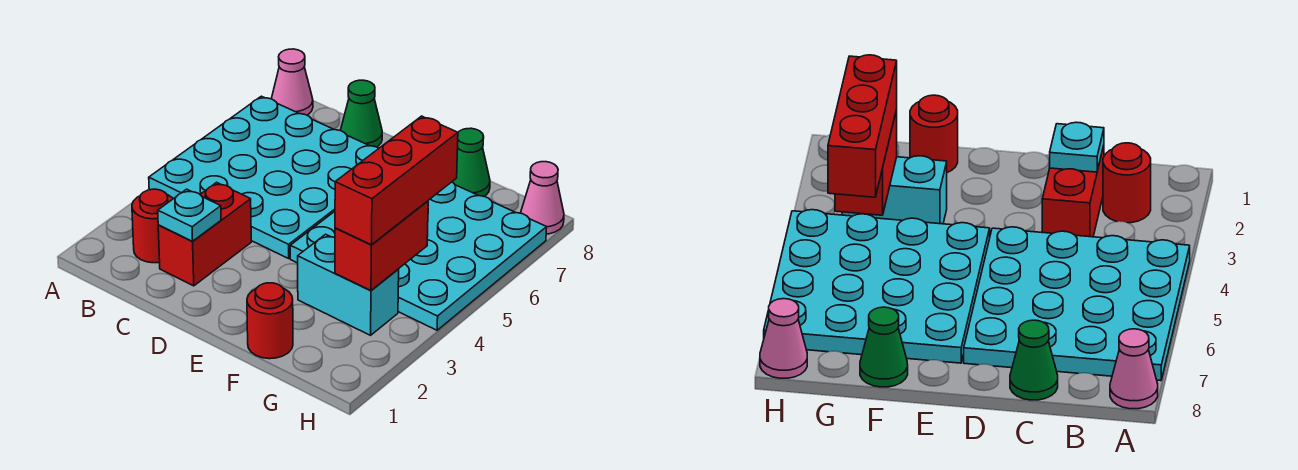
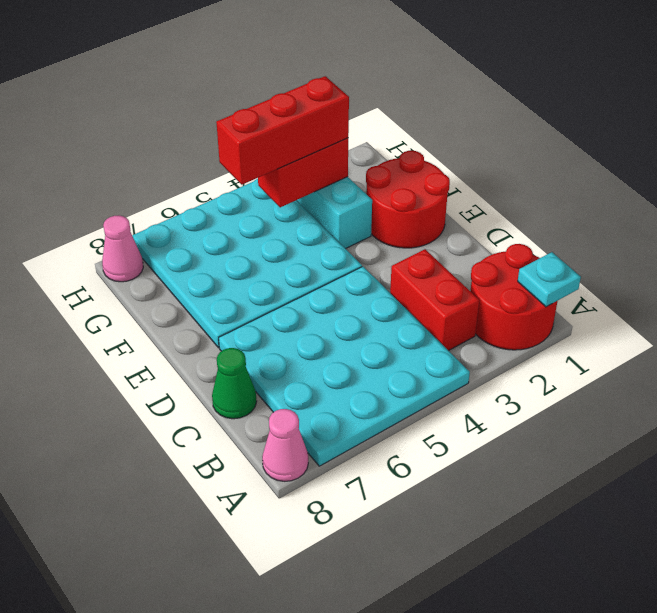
red 1x1 round brick [132,189,173,263] -> red 2x2 round brick [471,244,557,350]
red 1x2 brick [158,182,251,286] -> red 1x2 brick turned to [390,249,479,351]
cyan 1x1 plate [158,189,221,241] -> cyan 1x1 plate moved to [518,252,581,307]
red 1x1 round brick [247,283,293,359] -> red 2x2 round brick [366,151,450,248]
green 1x1 cone [452,128,490,196] -> none

